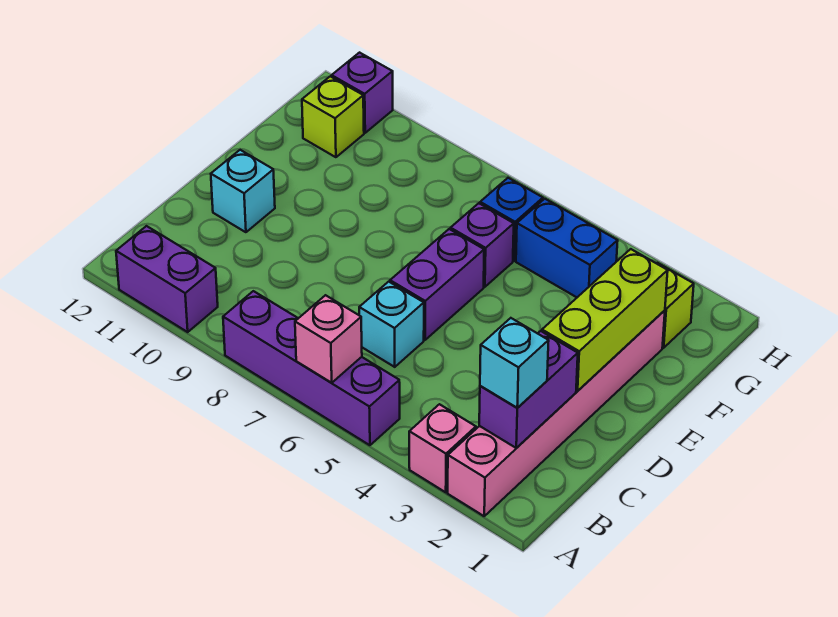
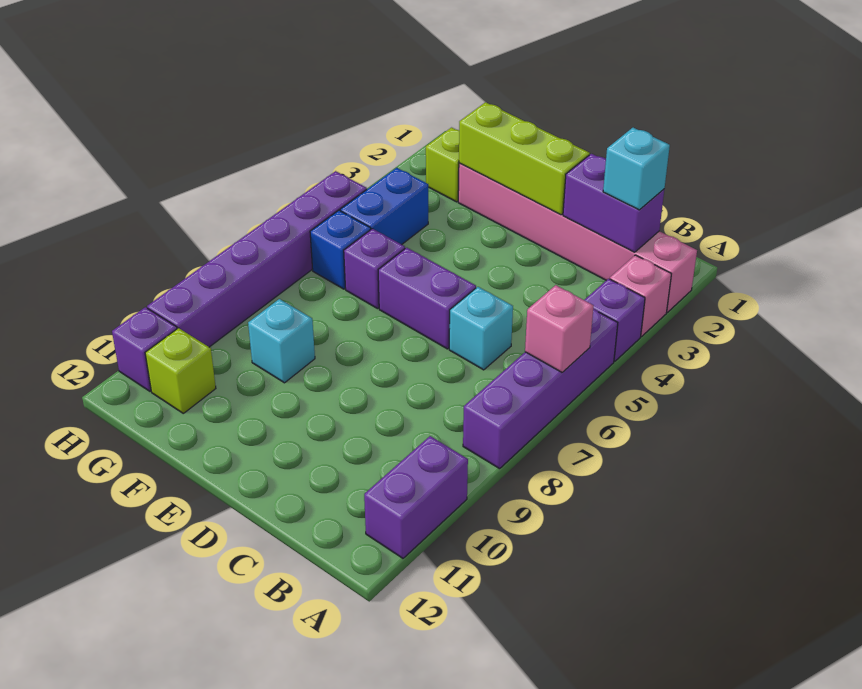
none -> purple 1x1 brick [585,279,645,361]
cyan 1x1 brick [211,150,275,232] -> cyan 1x1 brick moved to [248,299,315,383]
none -> purple 1x6 brick [147,171,367,347]

